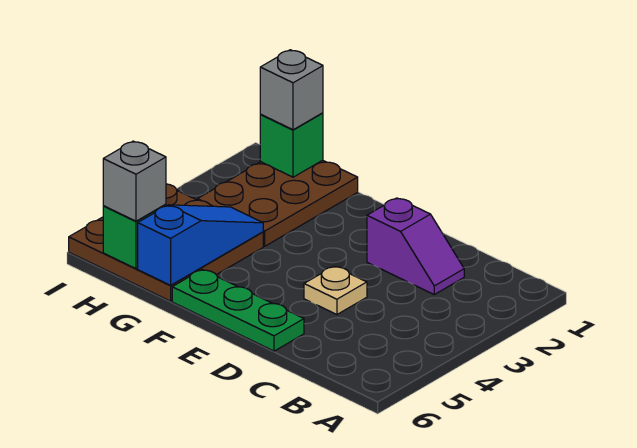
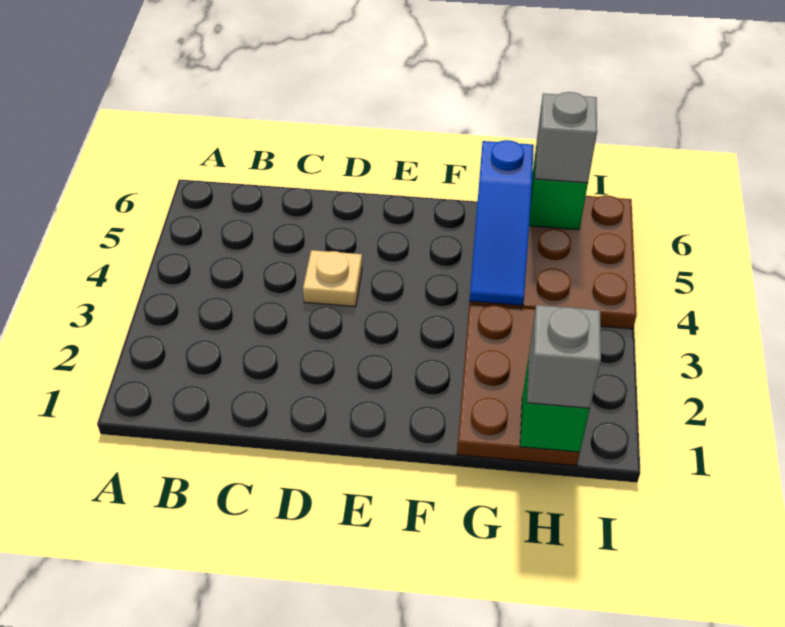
purple 1x2 slope [367,198,464,294] -> none
green 1x3 plate [172,270,304,351] -> none

